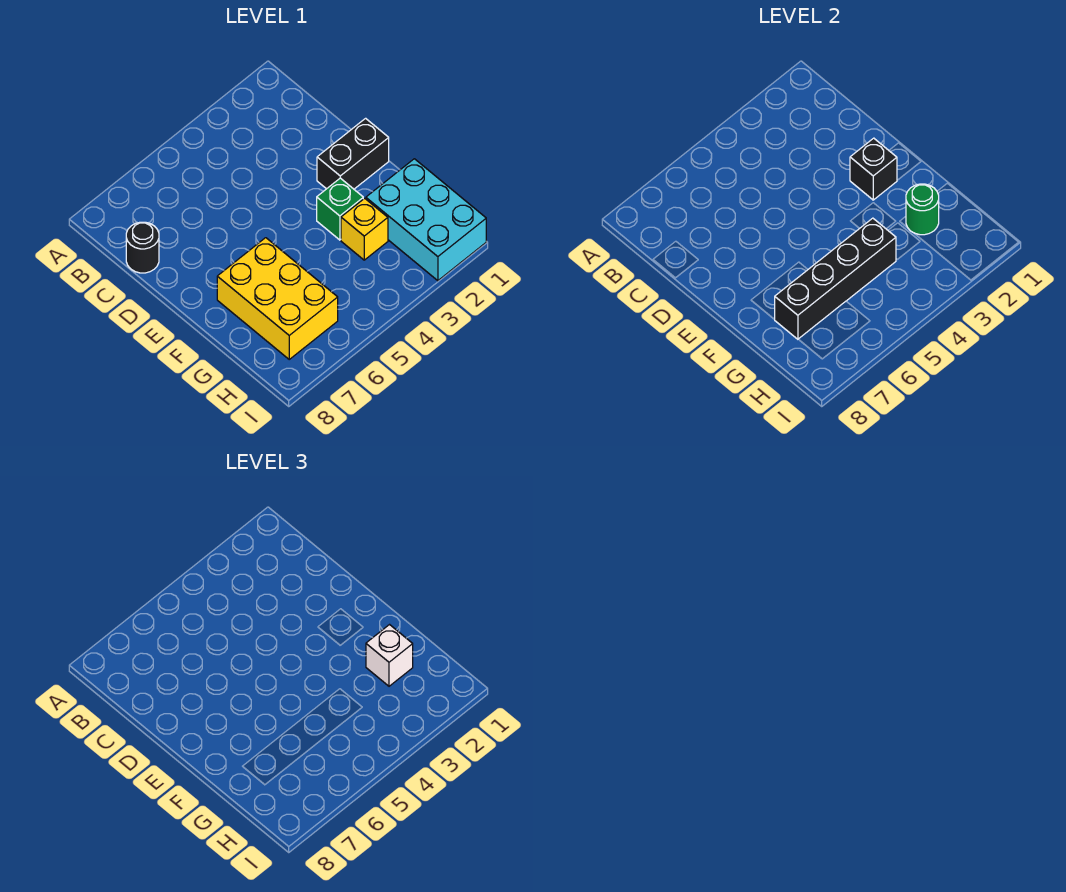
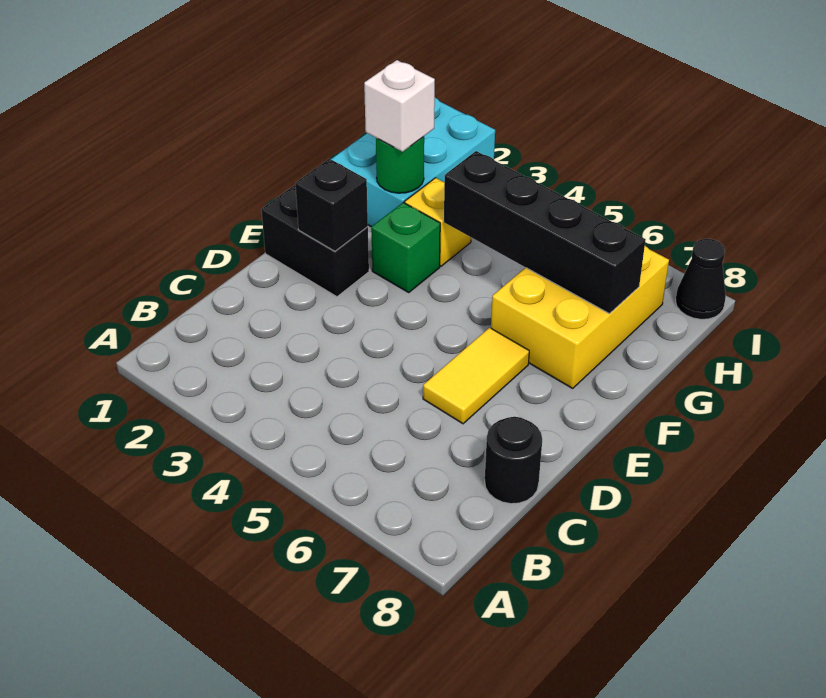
none -> yellow 1x2 tile [423,328,529,424]
none -> black 1x1 cone [675,239,726,319]

